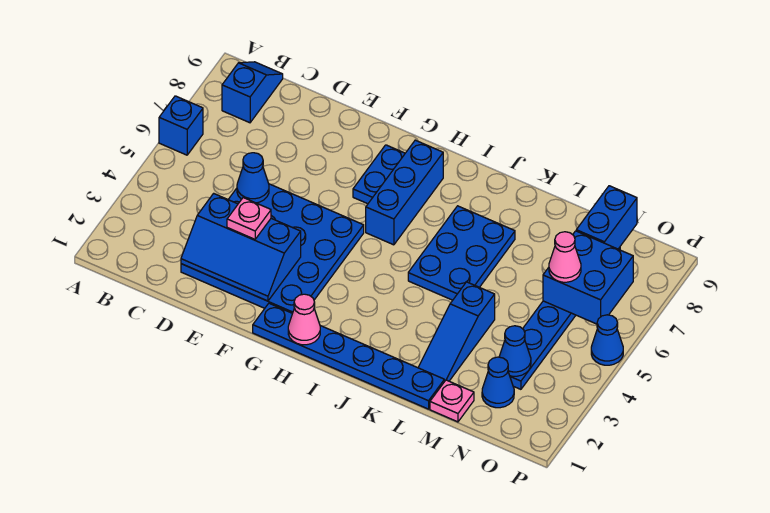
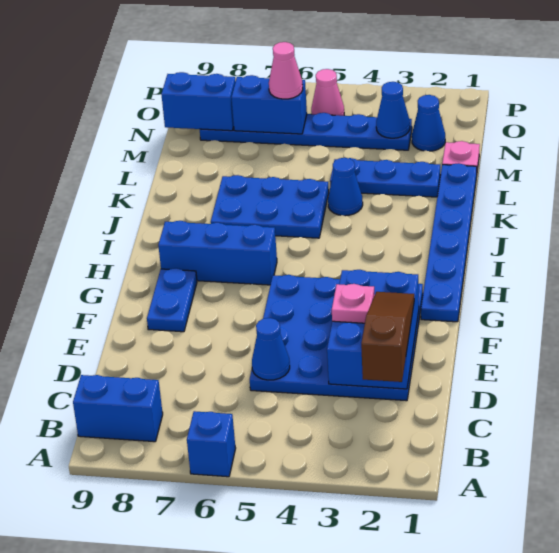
blue 1x2 slope [222,62,283,123] -> blue 1x2 brick [73,375,163,442]
none -> brown 1x3 slope [361,292,414,382]
blue 2x3 slope [181,193,301,301] -> blue 2x3 brick [327,270,419,389]
blue 1x2 plate [353,145,405,204] -> blue 1x2 plate turned to [147,268,197,332]
pink 1x1 cone [288,294,320,345] -> pink 1x1 cone moved to [311,69,344,116]
blue 1x3 slope [418,282,495,382] -> blue 1x3 plate [330,158,441,197]
blue 2x2 brick [543,231,633,324] -> blue 1x2 brick [231,75,307,134]
blue 1x1 cone [591,315,623,365] -> blue 1x1 cone moved to [328,158,363,216]

